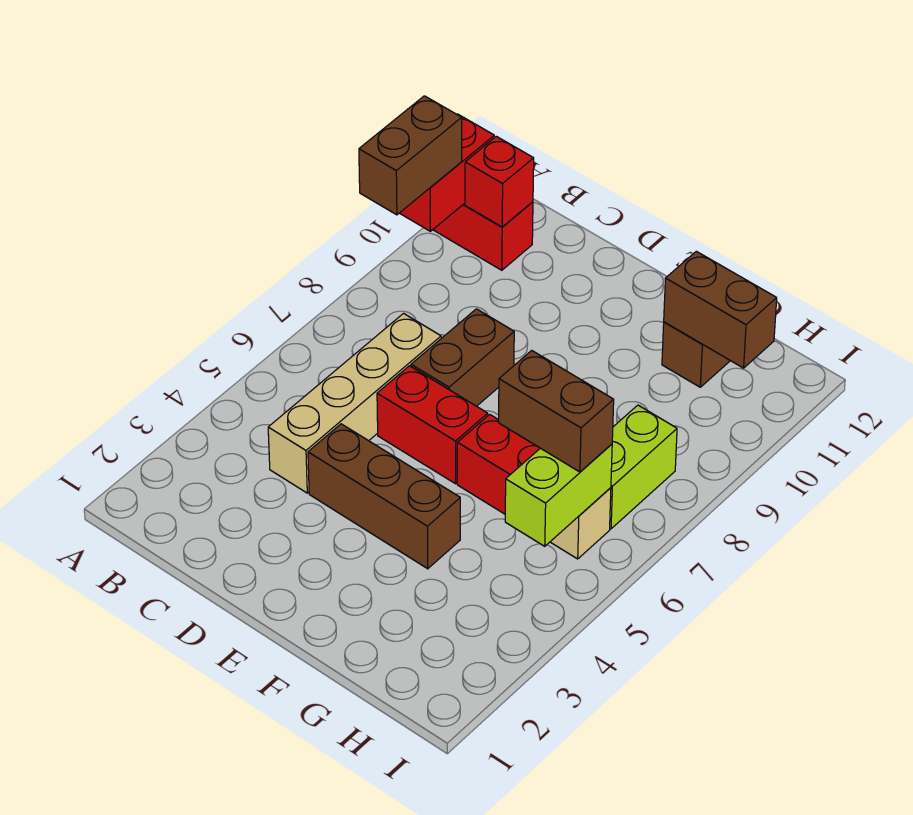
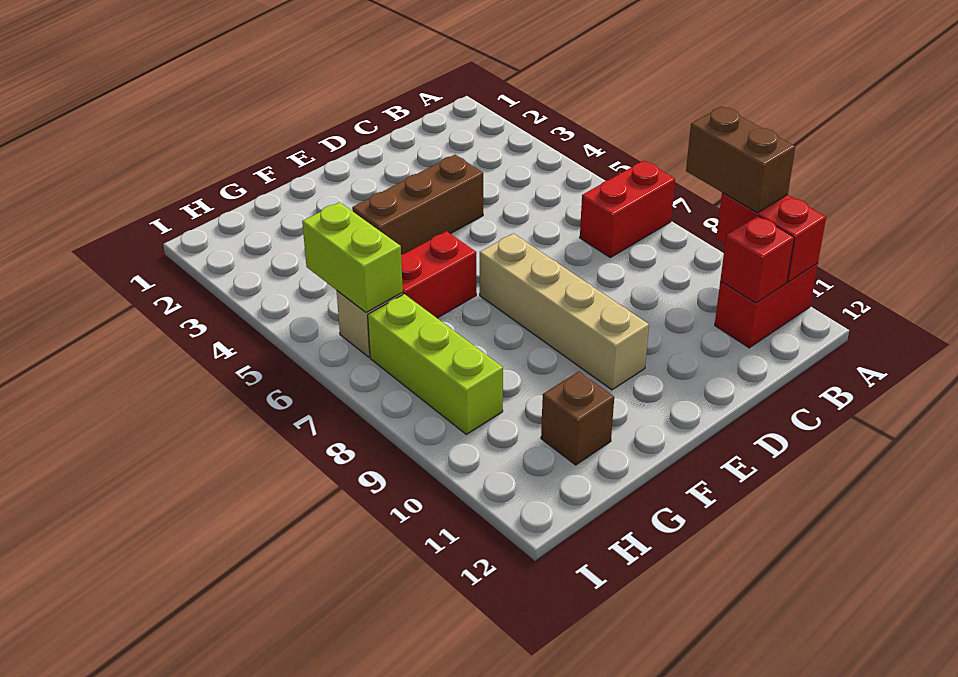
tan 1x4 brick [268,313,441,493] -> tan 1x4 brick moved to [480,233,649,390]
red 1x2 brick [377,366,488,484] -> red 1x2 brick moved to [580,161,675,257]
brown 1x2 brick [411,309,514,406] -> none
brown 1x2 brick [499,351,614,472] -> none
brown 1x2 brick [664,251,777,368] -> none
lime 1x2 brick [610,405,677,529] -> lime 1x3 brick [368,294,503,434]

